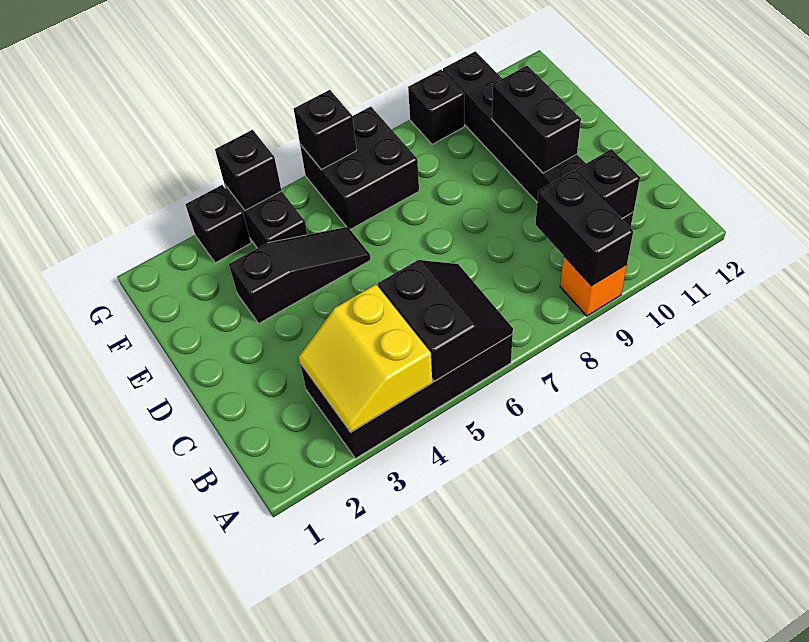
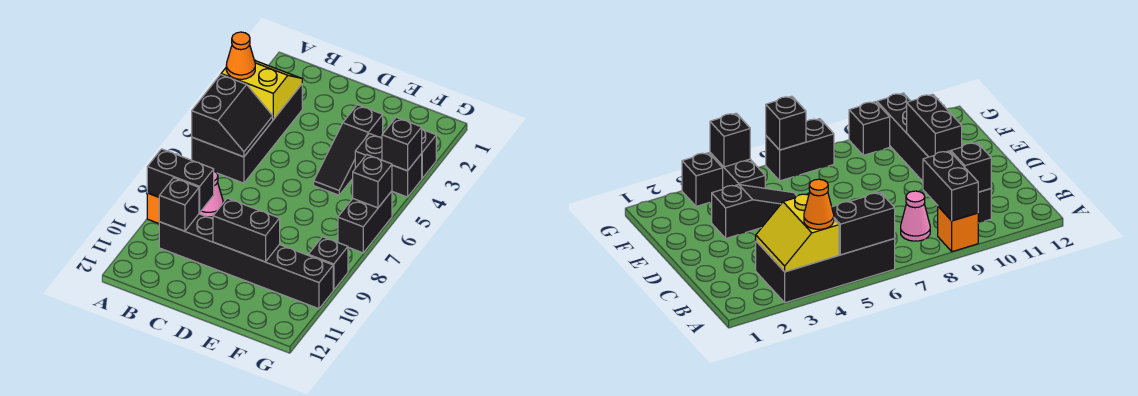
none -> orange 1x1 cone [226,32,255,79]
black 2x2 slope [378,260,513,381] -> black 2x2 slope turned to [192,75,273,157]
none -> pink 1x1 cone [199,171,223,217]
black 2x2 brick [300,107,419,229] -> black 1x2 brick [338,191,392,253]

